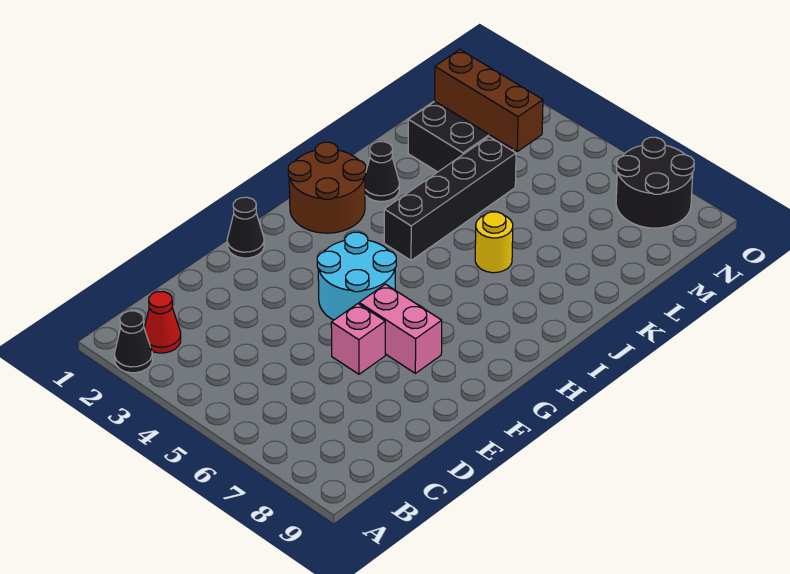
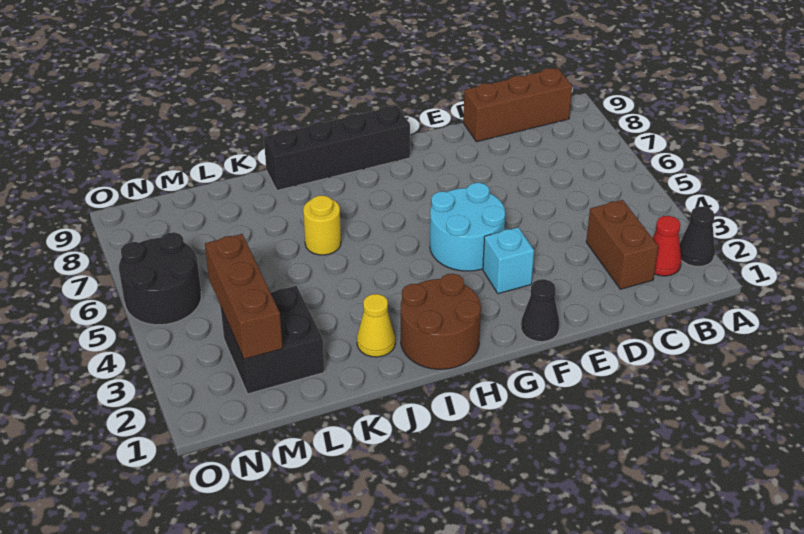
none -> brown 1x3 brick [463,68,572,142]
none -> brown 1x2 brick [586,200,658,289]
pink 1x1 brick [331,304,385,374] -> none
none -> cyan 1x1 brick [483,227,534,294]
pink 1x2 brick [359,284,442,373] -> none
black 1x4 brick [384,137,516,260] -> black 1x4 brick moved to [264,105,410,190]
black 1x1 cone [365,142,399,201] -> yellow 1x1 cone [357,294,395,357]
black 2x2 round brick [616,137,694,228] -> black 2x2 round brick moved to [119,232,201,325]

